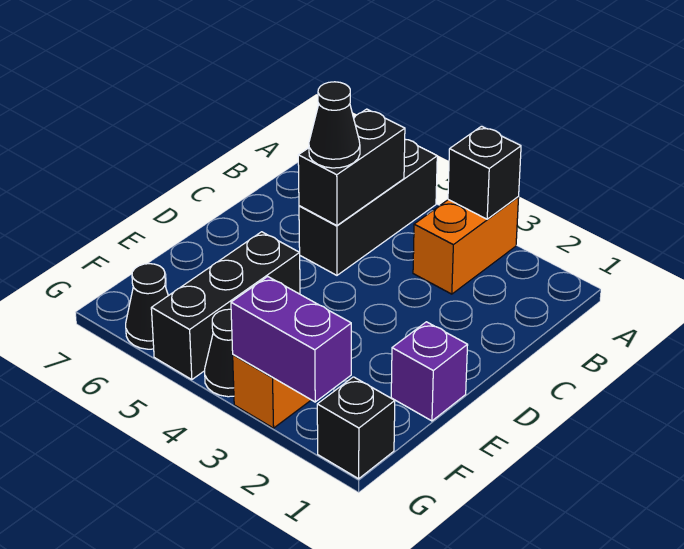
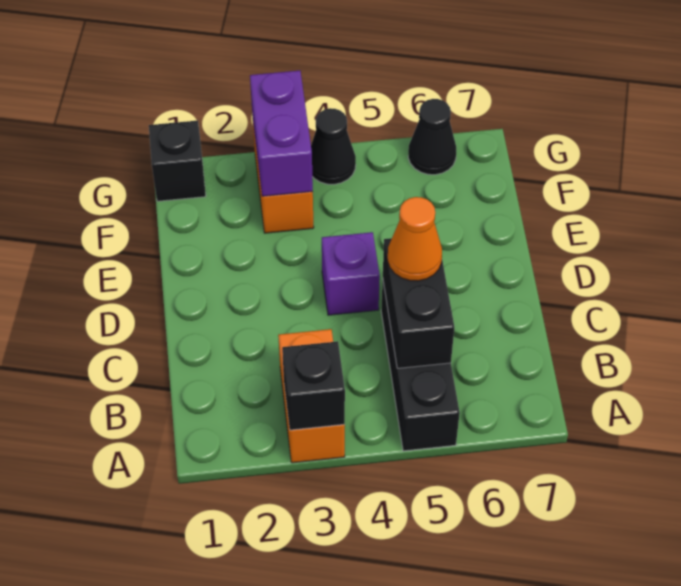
black 1x1 cone [309,82,360,168] -> orange 1x1 cone [388,197,442,281]
purple 1x1 brick [391,322,468,421] -> purple 1x1 brick moved to [322,232,380,315]
black 1x3 brick [151,232,300,380] -> none
purple 1x2 brick [231,277,351,402] -> purple 1x2 brick turned to [250,71,313,196]

